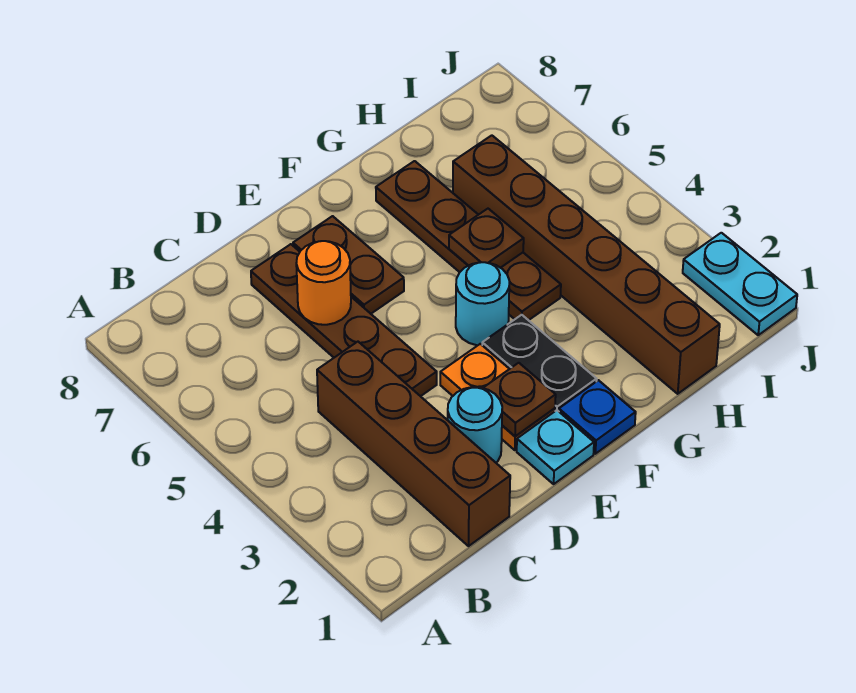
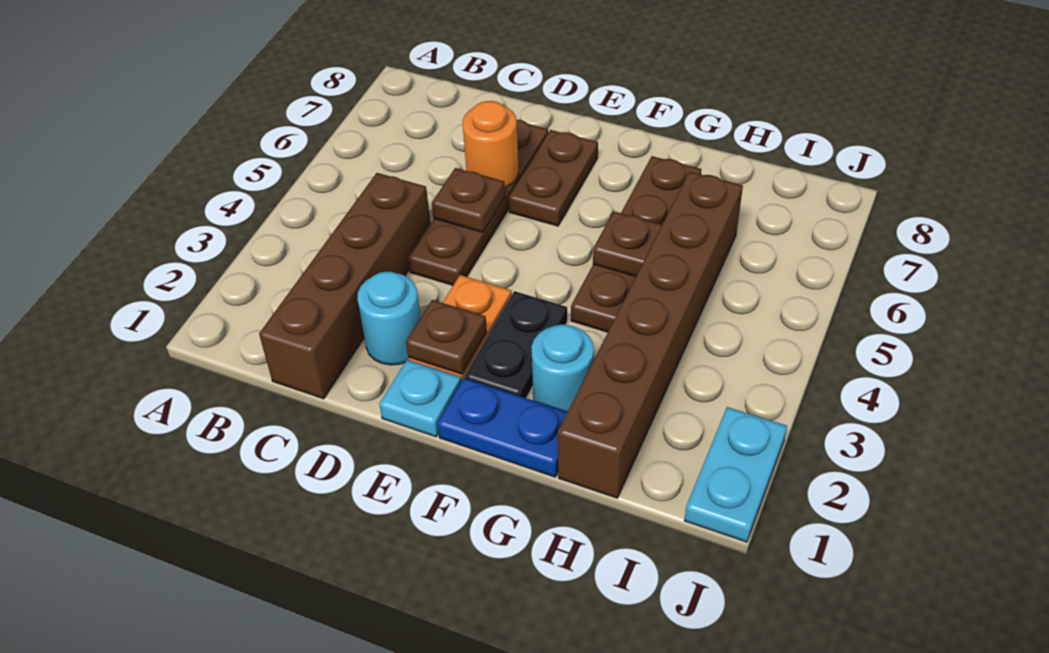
none -> brown 1x1 plate [432,168,505,233]
blue 1x1 plate [559,380,636,454] -> blue 1x2 plate [437,378,567,477]
cyan 1x1 round brick [456,262,509,345] -> cyan 1x1 round brick moved to [531,325,594,412]

